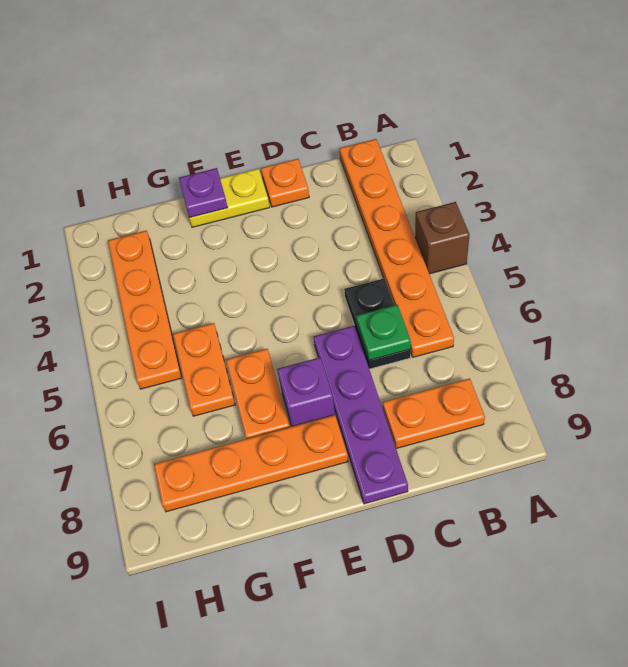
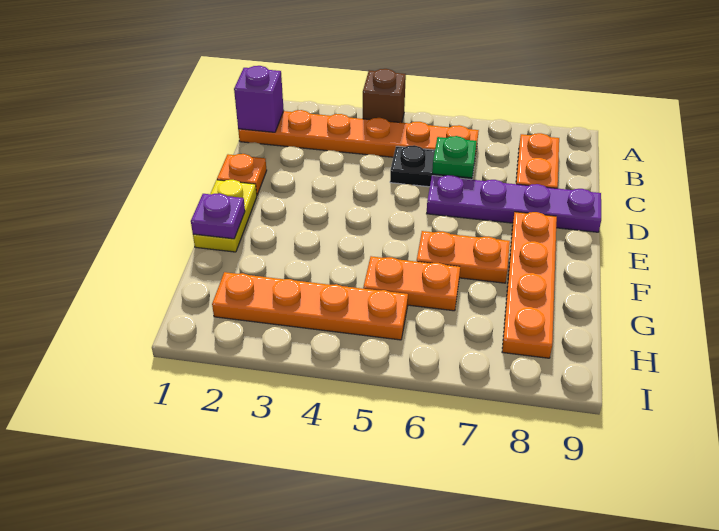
purple 1x1 brick [277,357,335,427] -> purple 1x1 brick moved to [234,66,284,132]

